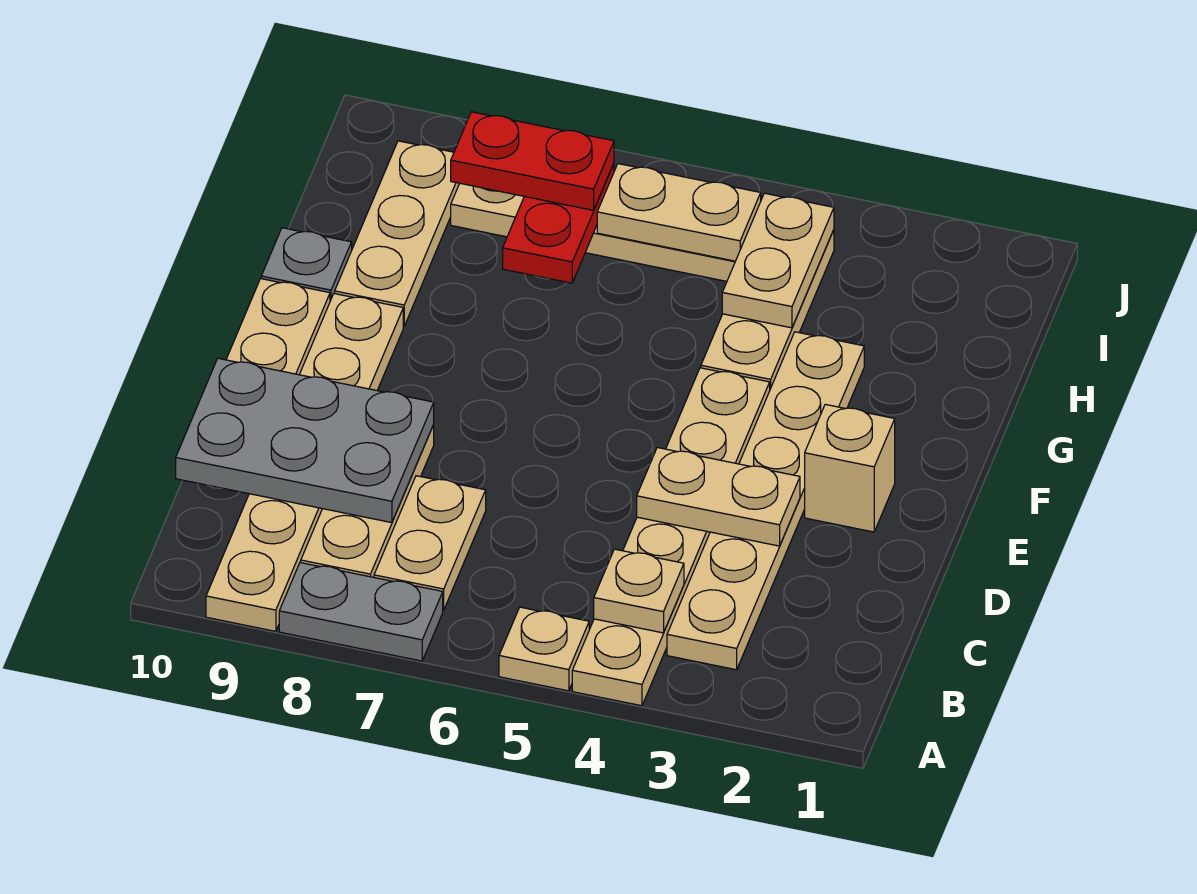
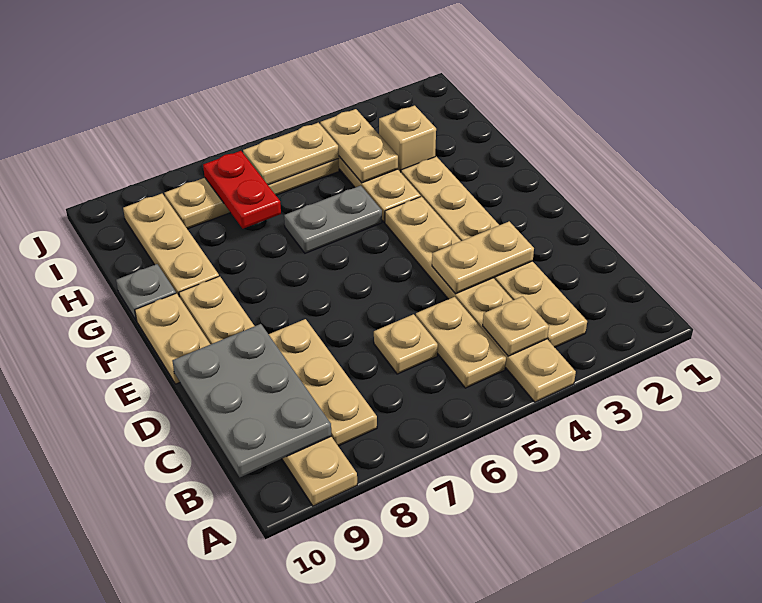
tan 1x1 plate [499,607,589,691] -> tan 1x1 plate moved to [374,314,438,374]
grey 1x2 plate [279,563,443,661] -> grey 1x2 plate moved to [284,185,382,253]
tan 1x2 plate [374,476,486,610] -> tan 1x2 plate moved to [416,297,506,388]
grey 2x3 plate [176,358,434,523] -> grey 2x3 plate turned to [172,324,331,477]
tan 1x1 brick [805,404,895,532] -> tan 1x1 brick moved to [379,105,436,172]
red 1x2 plate [451,112,614,210] -> none

